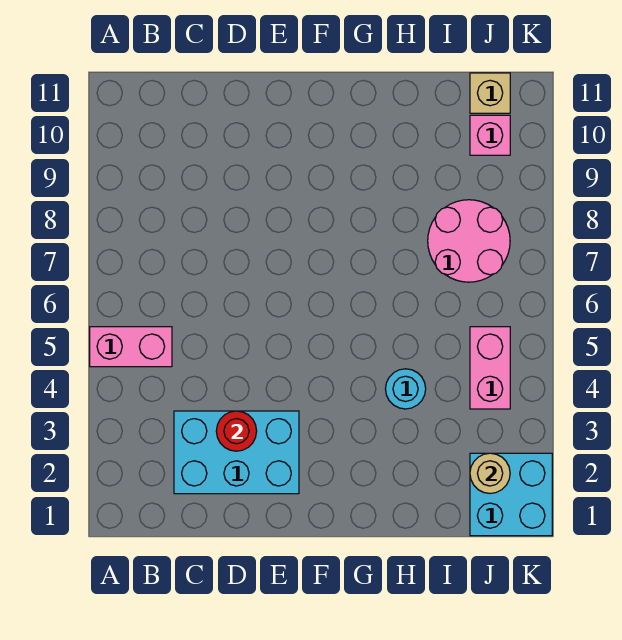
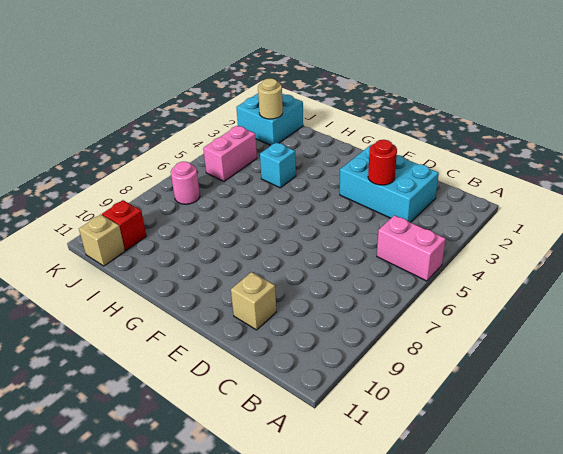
none -> tan 1x1 brick [231,272,276,330]
cyan 1x1 round brick [386,369,426,409] -> cyan 1x1 brick [260,143,296,188]
pink 2x2 round brick [428,200,510,282] -> pink 1x1 round brick [171,162,200,204]
pink 1x1 brick [470,115,510,155] -> red 1x1 brick [102,200,146,250]

